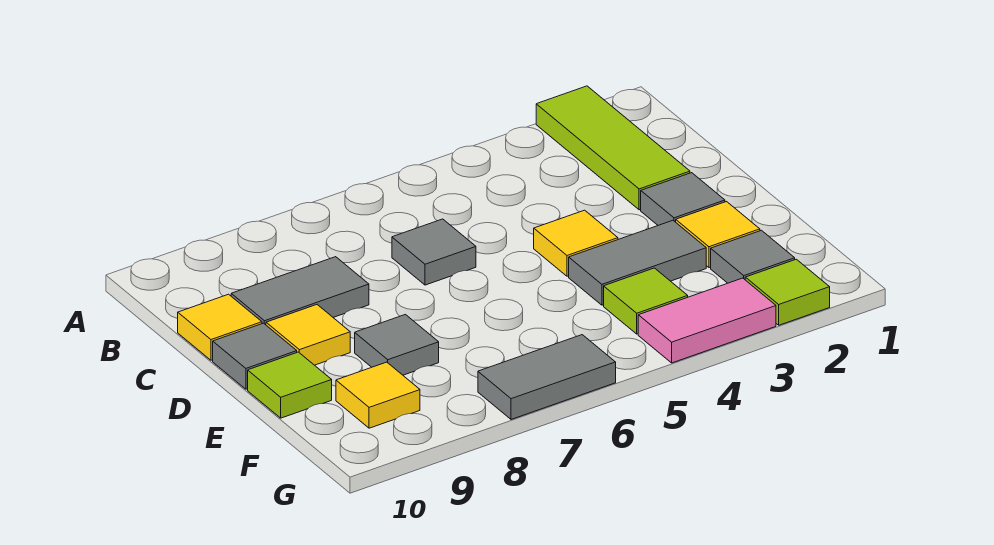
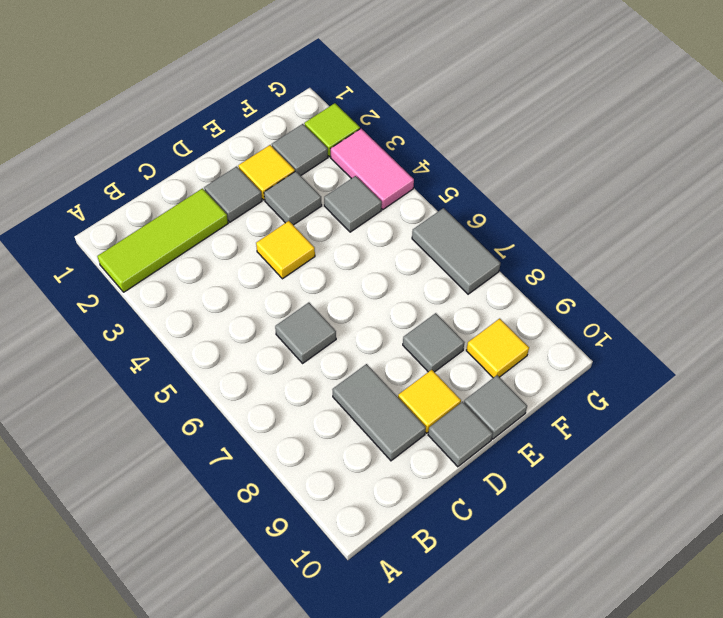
yellow 1x1 tile [178,294,262,360] -> none
grey 1x2 tile [569,220,706,305] -> grey 1x1 tile [264,171,322,225]
lime 1x1 tile [248,352,332,418] -> grey 1x1 tile [464,375,527,439]
lime 1x1 tile [604,268,688,334] -> grey 1x1 tile [324,176,382,232]

